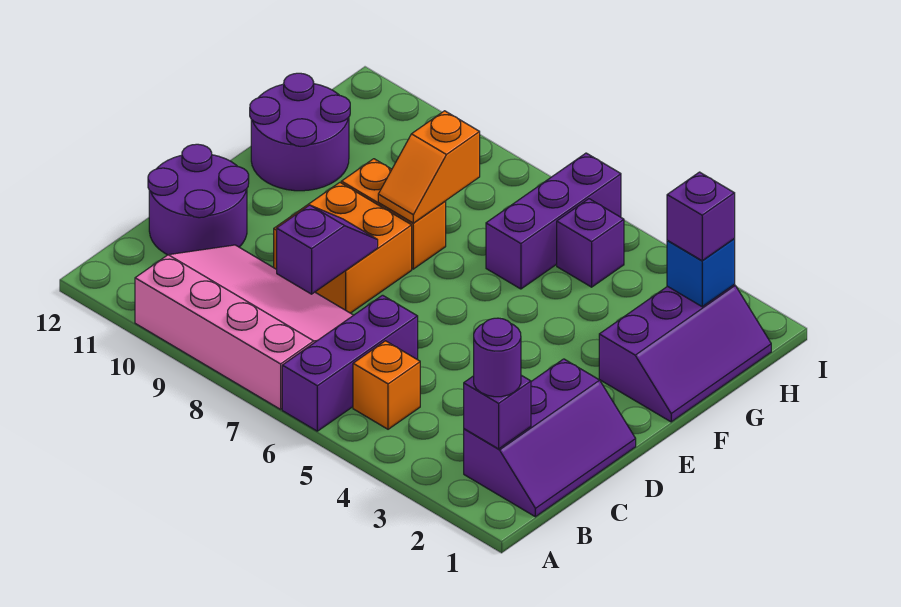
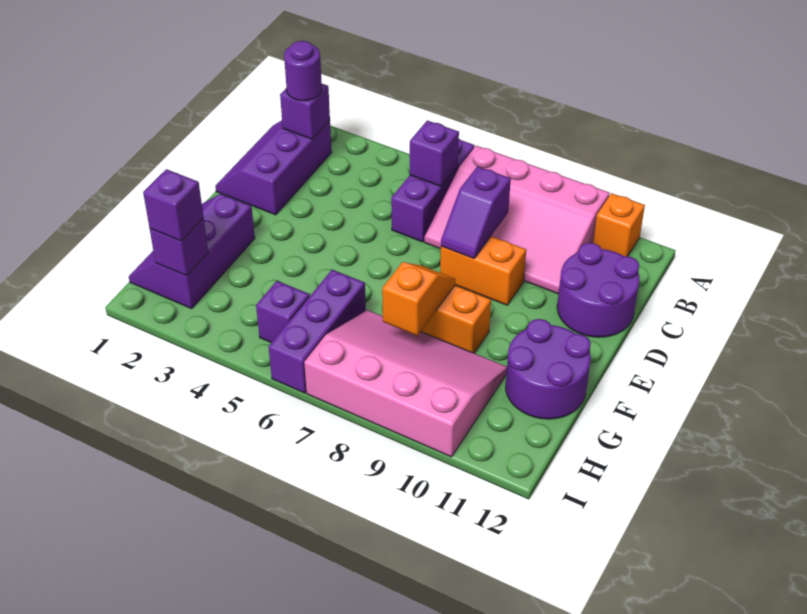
orange 1x1 brick [353,341,420,429] -> orange 1x1 brick moved to [593,193,645,257]
none -> purple 1x1 brick [410,121,459,186]
orange 2x2 brick [274,183,412,313] -> orange 1x2 brick [440,236,526,305]
none -> pink 3x4 slope [304,310,507,457]
blue 1x1 brick [667,239,735,307] -> purple 1x1 brick [150,218,208,276]

